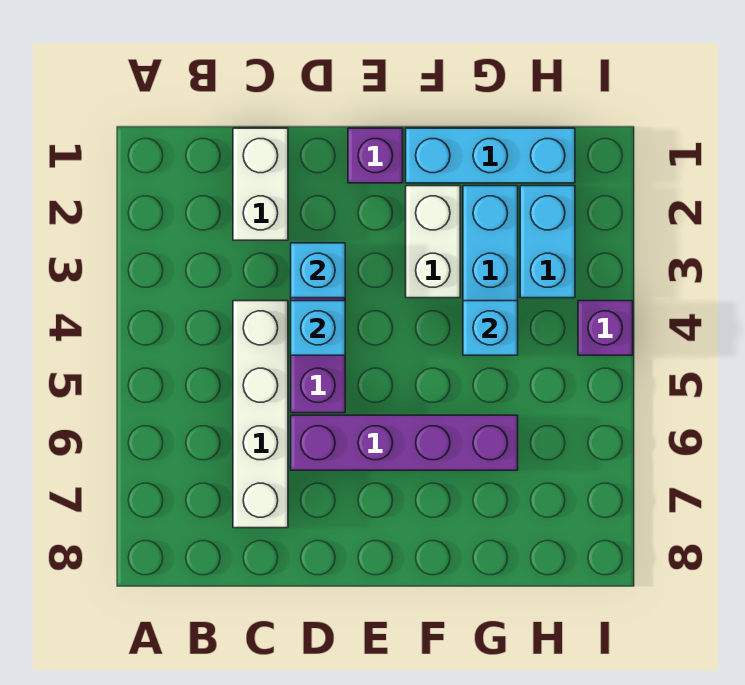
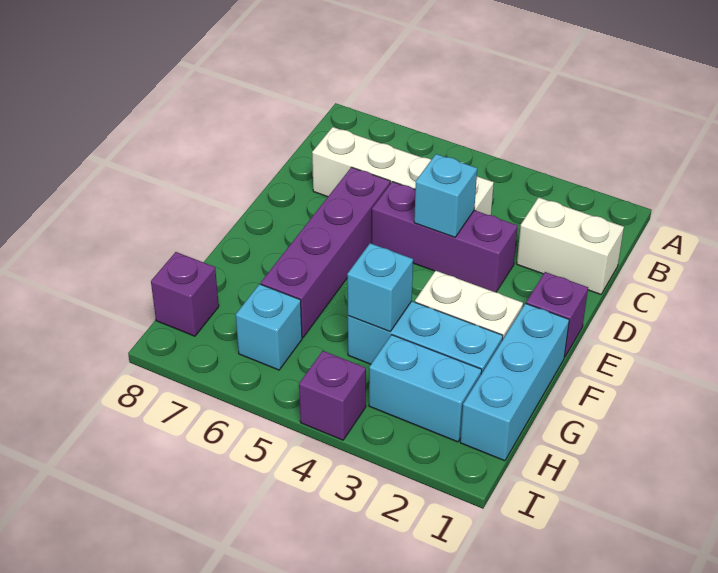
cyan 1x1 brick [291,243,345,298] -> cyan 1x1 brick moved to [236,284,302,370]
none -> purple 1x1 brick [151,252,219,336]

